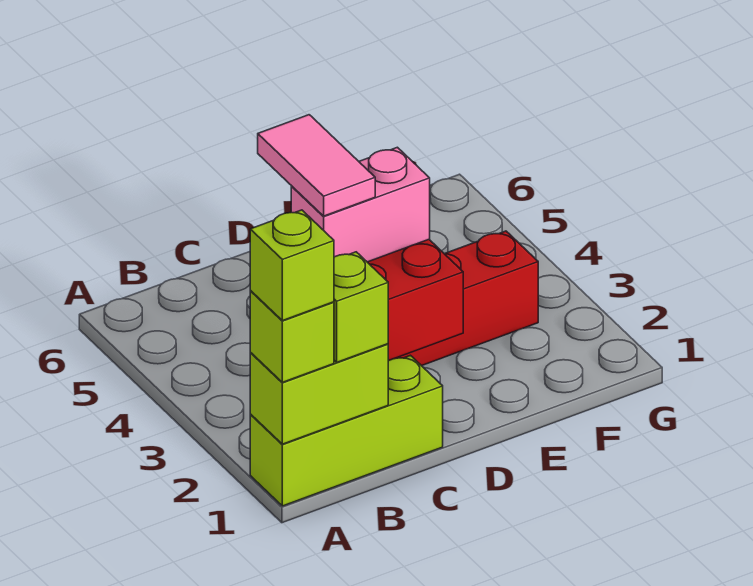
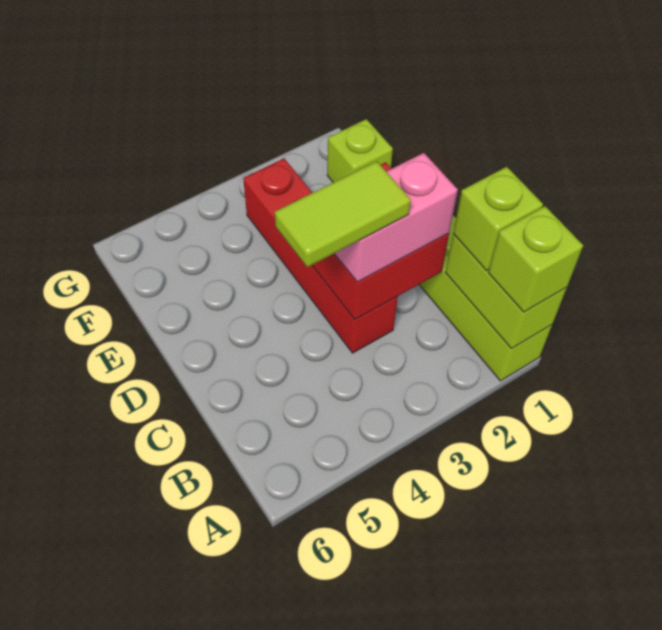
lime 1x1 brick [250,210,334,321] -> lime 1x1 brick moved to [327,119,393,182]
pink 1x2 brick [291,147,430,262] -> pink 1x2 brick turned to [334,153,458,282]
pink 1x2 tile [258,115,375,216] -> lime 1x2 tile [275,161,411,267]

